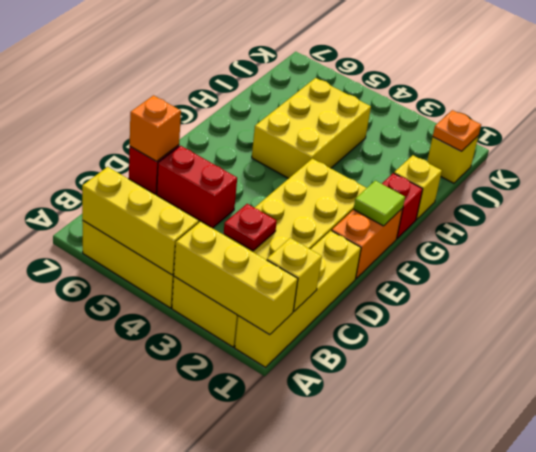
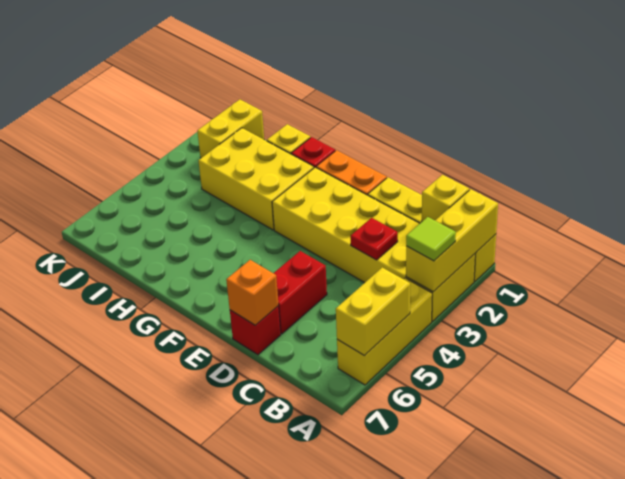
yellow 1x3 brick [82,167,199,275] -> yellow 1x2 brick [336,267,410,356]
lime 1x1 tile [354,181,405,226] -> lime 1x1 tile moved to [406,217,456,261]
yellow 2x3 brick [252,78,371,178] -> yellow 2x3 brick moved to [198,128,314,230]
yellow 1x1 brick [427,136,478,183] -> yellow 1x2 brick [197,99,264,158]
orange 1x1 plate [433,110,481,151] -> none

